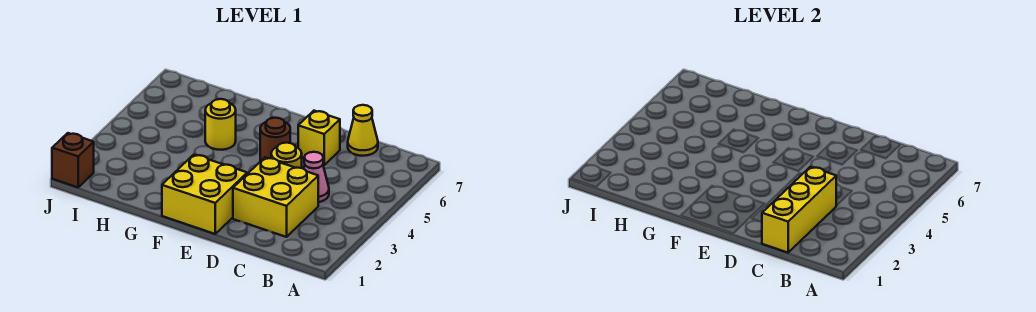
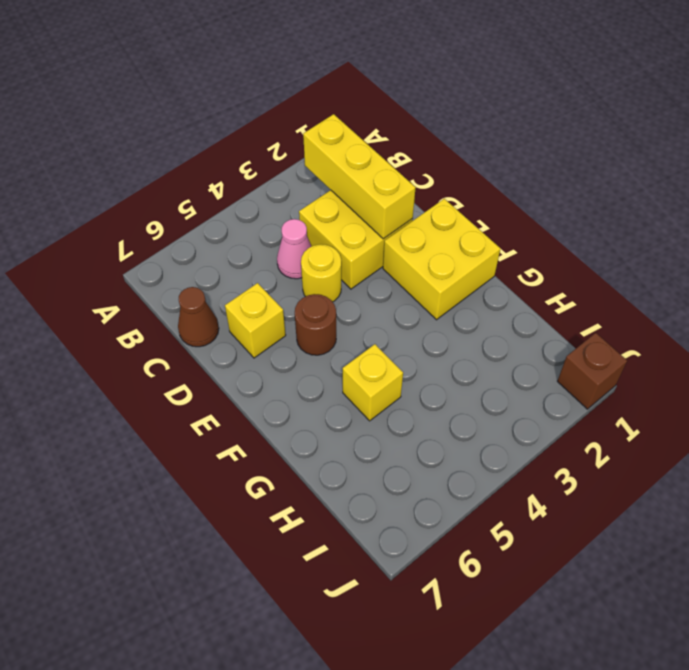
yellow 1x3 brick [762,167,836,253] -> yellow 1x3 brick turned to [303,114,416,239]
yellow 1x1 cone [348,105,378,156] -> brown 1x1 cone [178,287,219,347]
yellow 1x1 round brick [205,99,236,150] -> yellow 1x1 brick [343,344,403,421]

